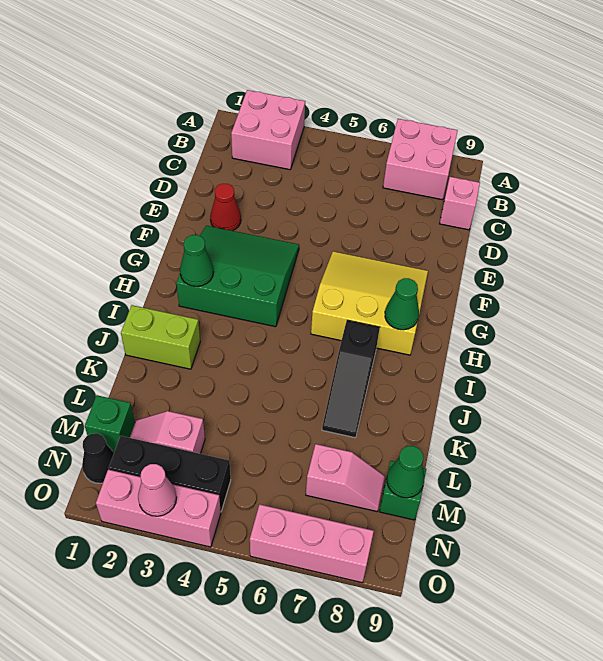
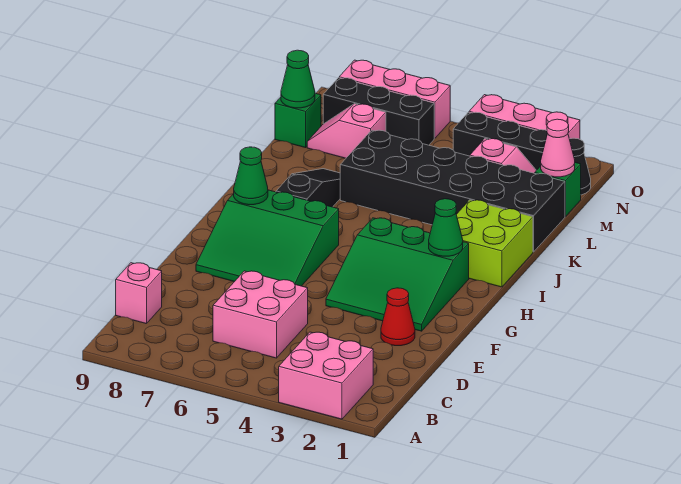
pink 2x2 brick [383,119,458,200] -> pink 2x2 brick moved to [213,271,308,358]
yellow 3x3 slope [311,251,428,355] -> green 3x3 slope [196,190,339,286]
lime 1x2 brick [121,305,200,369] -> lime 2x2 brick [456,200,533,287]
none -> black 2x6 brick [340,130,565,252]
none -> black 1x3 brick [323,78,434,145]
pink 1x1 cone [138,464,177,516] -> pink 1x1 cone moved to [541,119,575,177]

